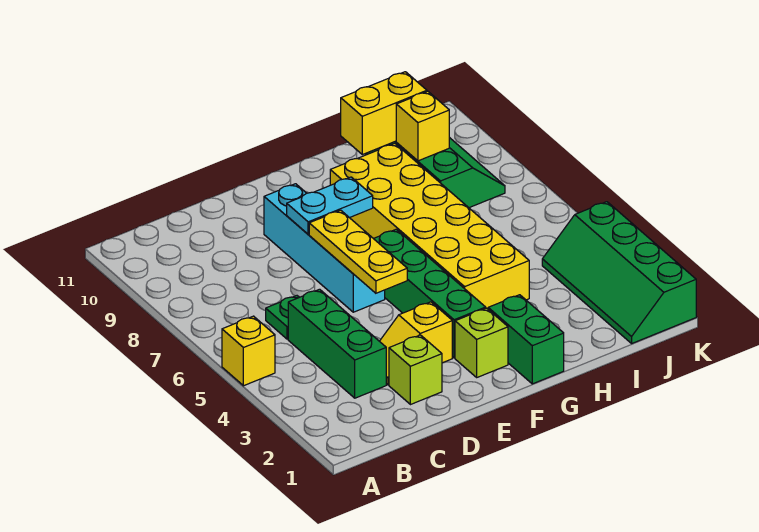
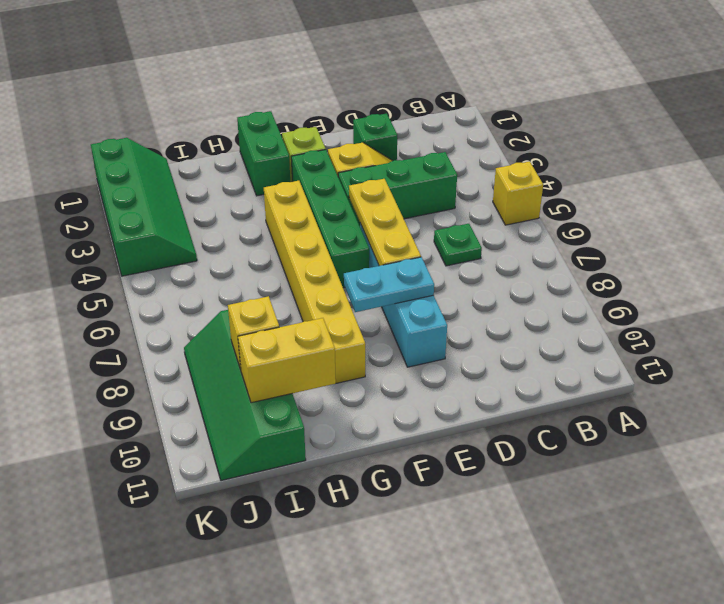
green 1x3 brick [288,289,386,398] -> green 1x3 brick turned to [338,152,457,226]
lime 1x1 brick [389,335,442,405] -> green 1x1 brick [353,113,397,161]
yellow 2x6 brick [330,143,529,309] -> yellow 1x6 brick [264,181,365,383]

